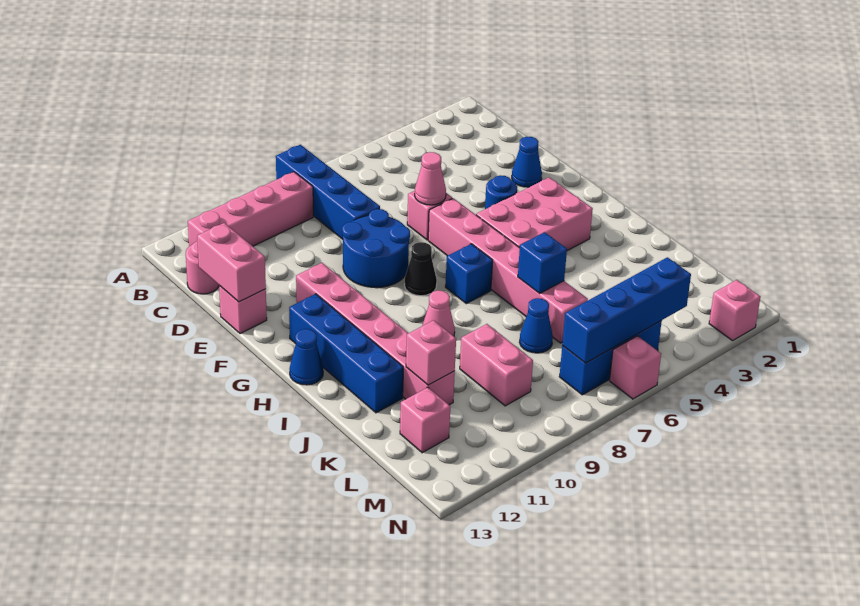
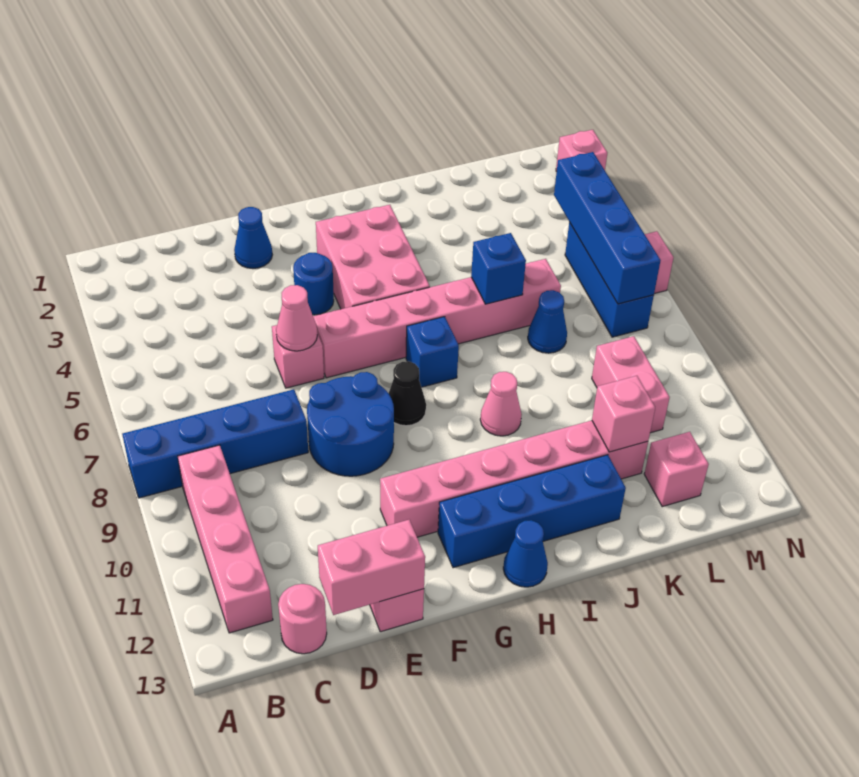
pink 1x2 brick [460,324,533,406] -> pink 1x2 brick turned to [592,336,670,433]

